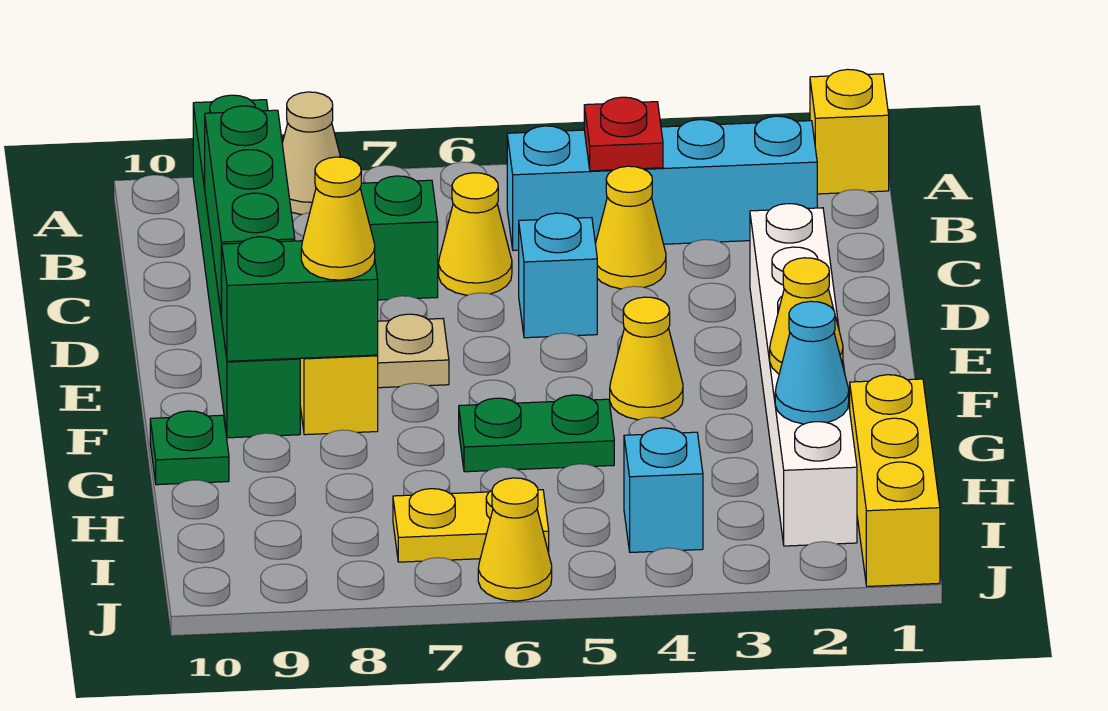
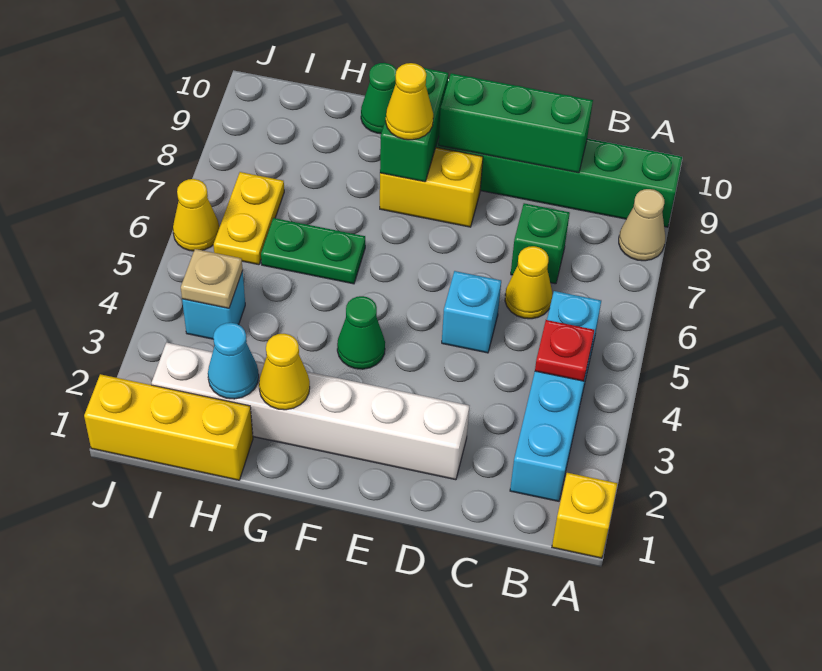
yellow 1x1 cone [595,166,666,289] -> none
tan 1x1 plate [377,314,449,388] -> tan 1x1 plate moved to [181,249,243,308]
yellow 1x1 cone [610,297,683,420] -> green 1x1 cone [337,296,385,369]
green 1x2 plate [459,395,614,472] -> green 1x2 plate turned to [261,218,365,284]
green 1x1 plate [150,411,229,485] -> green 1x1 cone [361,63,397,134]

